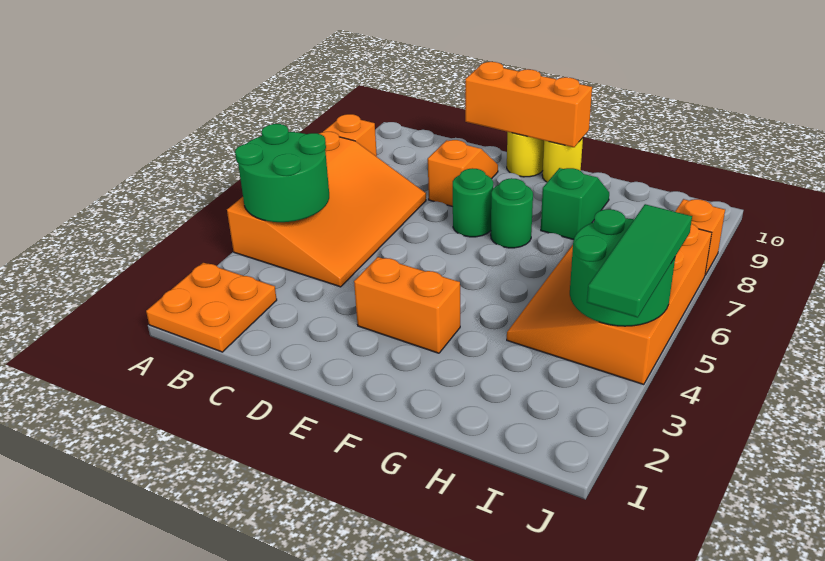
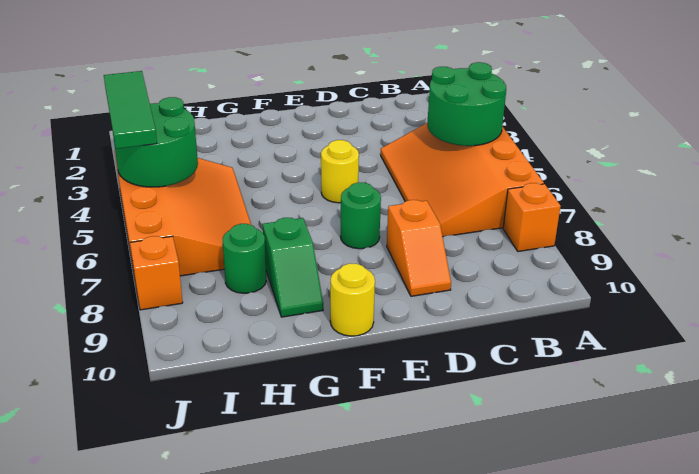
orange 2x2 plate [146,263,277,352] -> none
orange 1x3 brick [465,62,592,147] -> none
orange 1x2 brick [354,257,460,353] -> none
yellow 1x1 round brick [507,132,544,177] -> yellow 1x1 round brick moved to [321,140,359,203]
green 1x1 round brick [491,178,533,248] -> green 1x1 round brick moved to [223,224,266,293]

